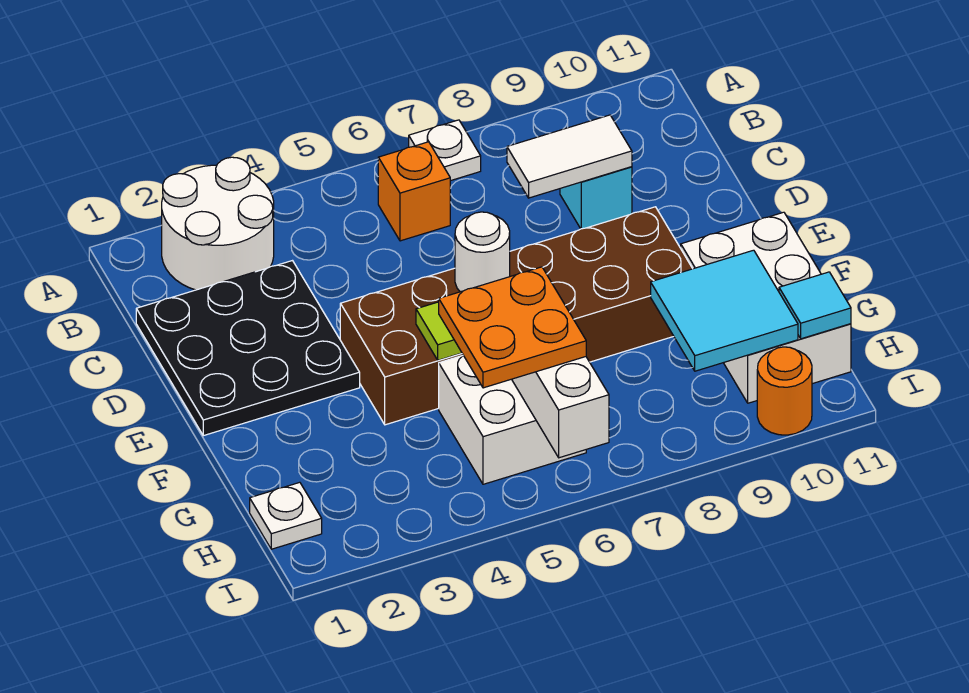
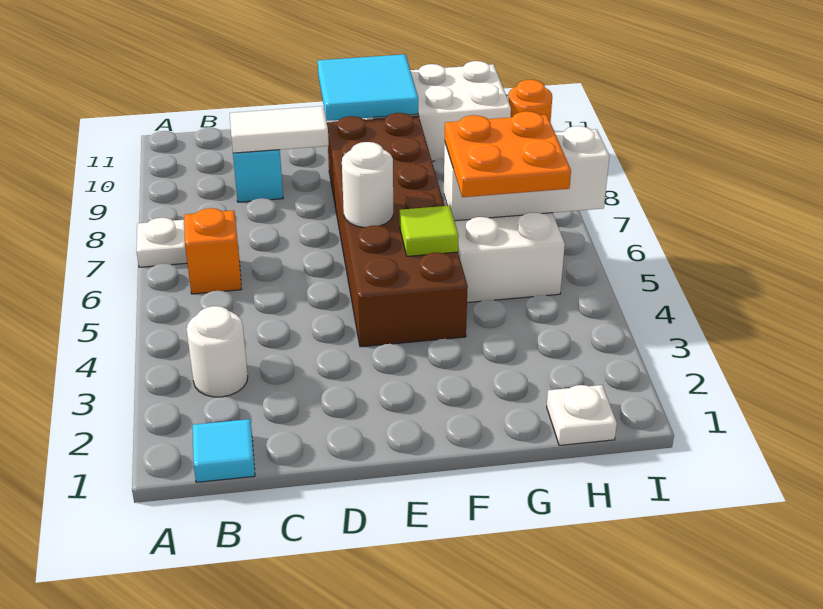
white 2x2 round brick [162,157,274,290] -> white 1x1 round brick [187,306,248,397]
black 3x3 plate [136,261,360,436] -> none
white 1x2 tile [507,115,632,198] -> white 1x2 tile turned to [230,106,329,153]
cyan 2x2 tile [651,250,798,371] -> cyan 2x2 tile moved to [318,54,418,121]
cyan 1x1 tile [779,272,851,339] -> cyan 1x1 tile moved to [193,419,255,482]

